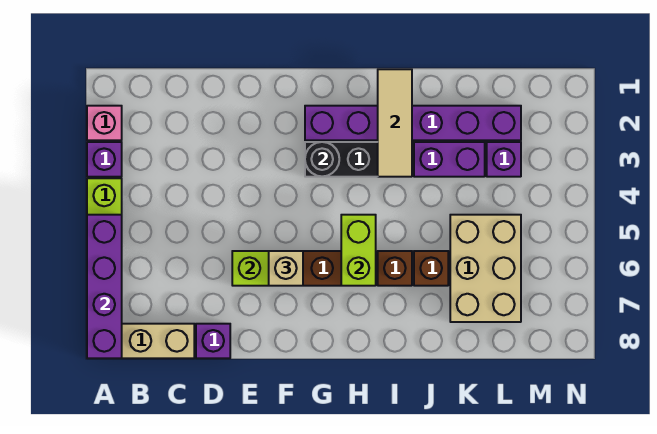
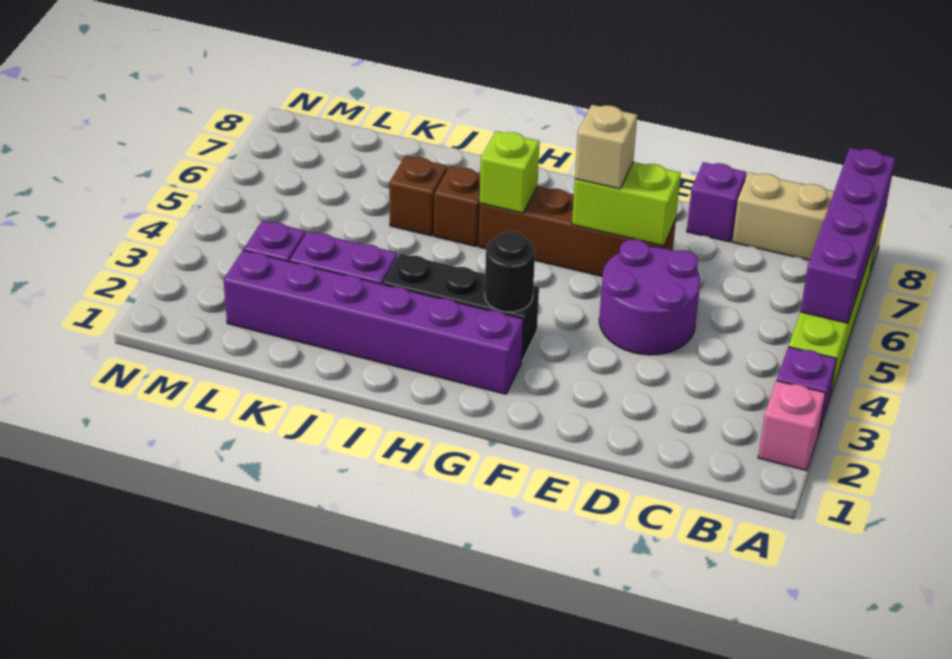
none -> purple 2x2 round brick [599,239,700,355]
lime 1x2 brick [341,215,376,286] -> lime 1x1 brick [480,131,540,213]
tan 1x3 tile [378,69,412,177] -> none
tan 2x3 brick [450,215,521,322] -> none

